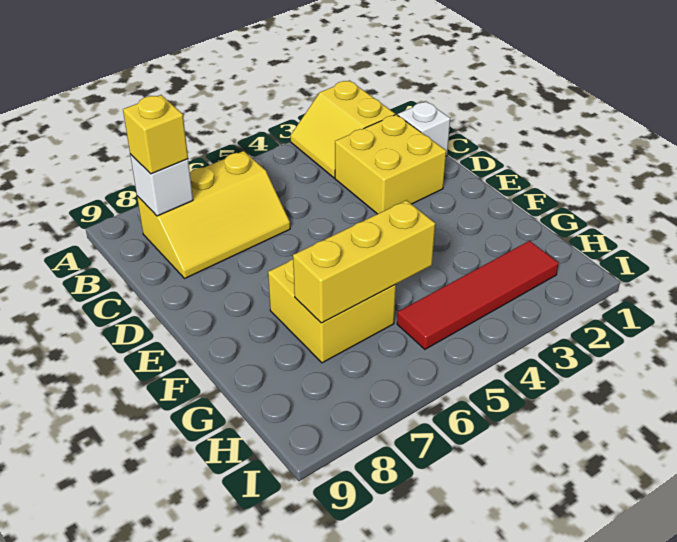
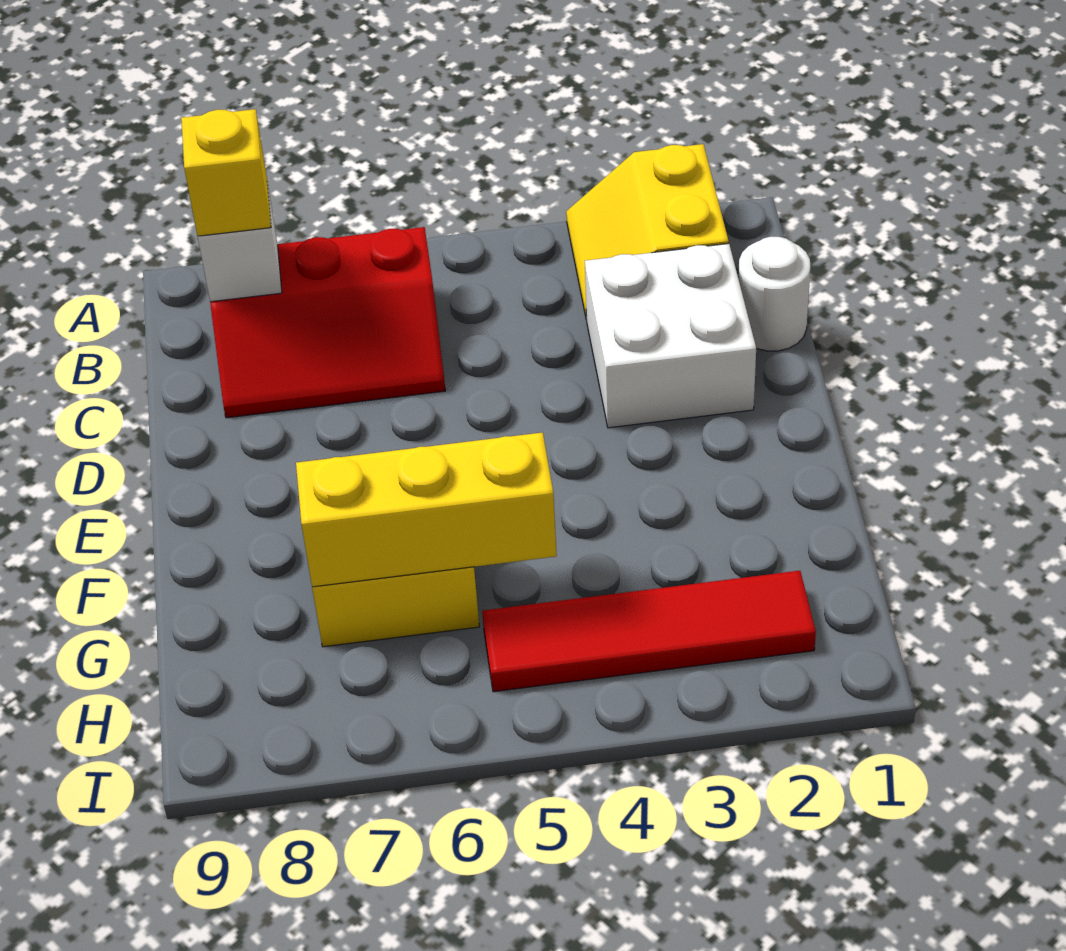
yellow 2x3 slope [137,151,290,278] -> red 2x3 slope [210,227,445,418]
white 1x1 brick [398,102,450,156] -> white 1x1 round brick [738,237,810,351]
yellow 2x2 brick [335,114,446,214] -> white 2x2 brick [585,244,756,428]

